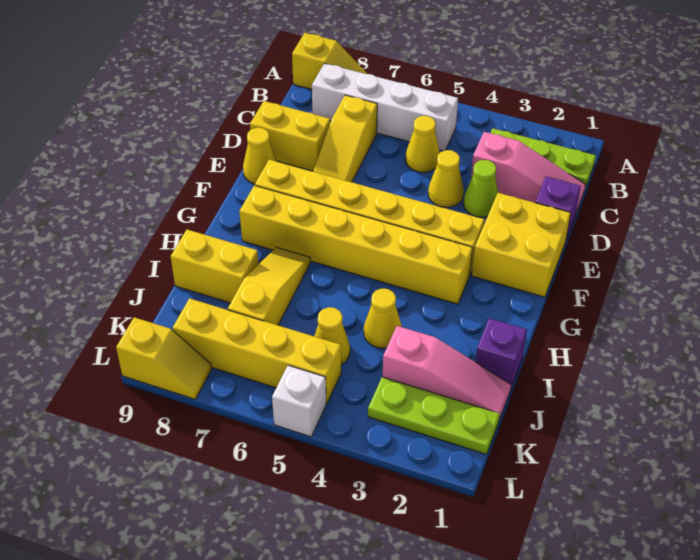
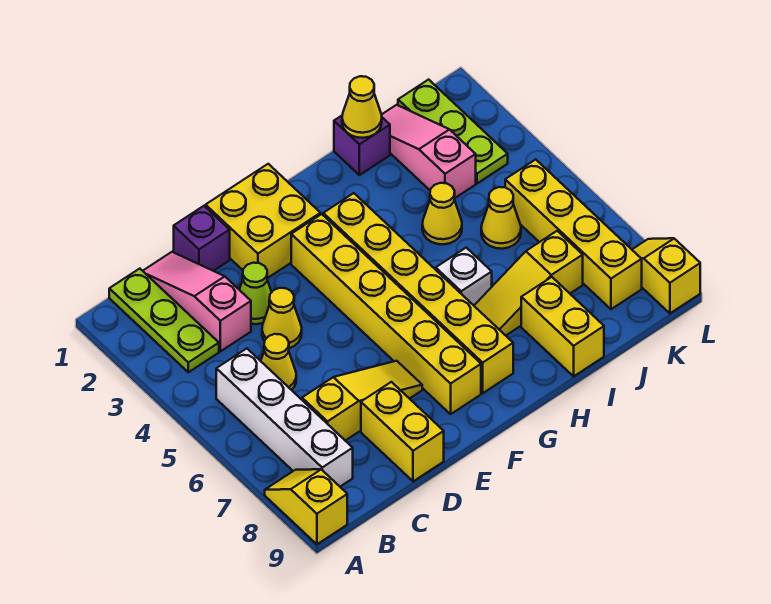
yellow 1x1 cone [243,128,276,184] -> yellow 1x1 cone moved to [342,76,382,138]
white 1x1 brick [272,365,326,437] -> white 1x1 brick moved to [436,248,492,305]

